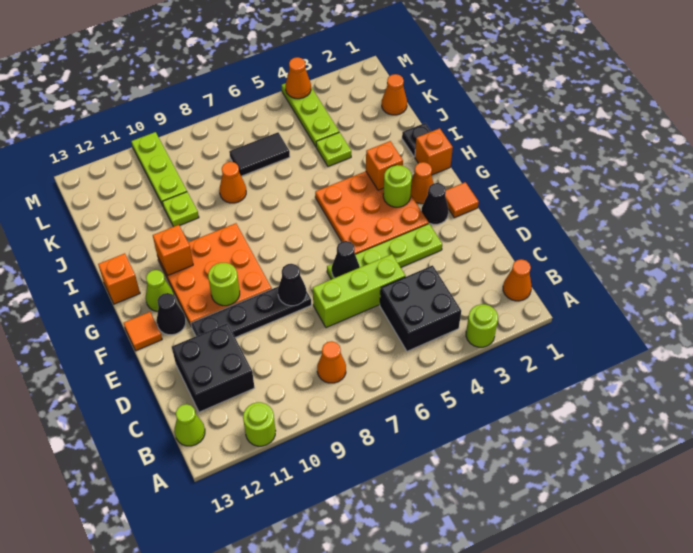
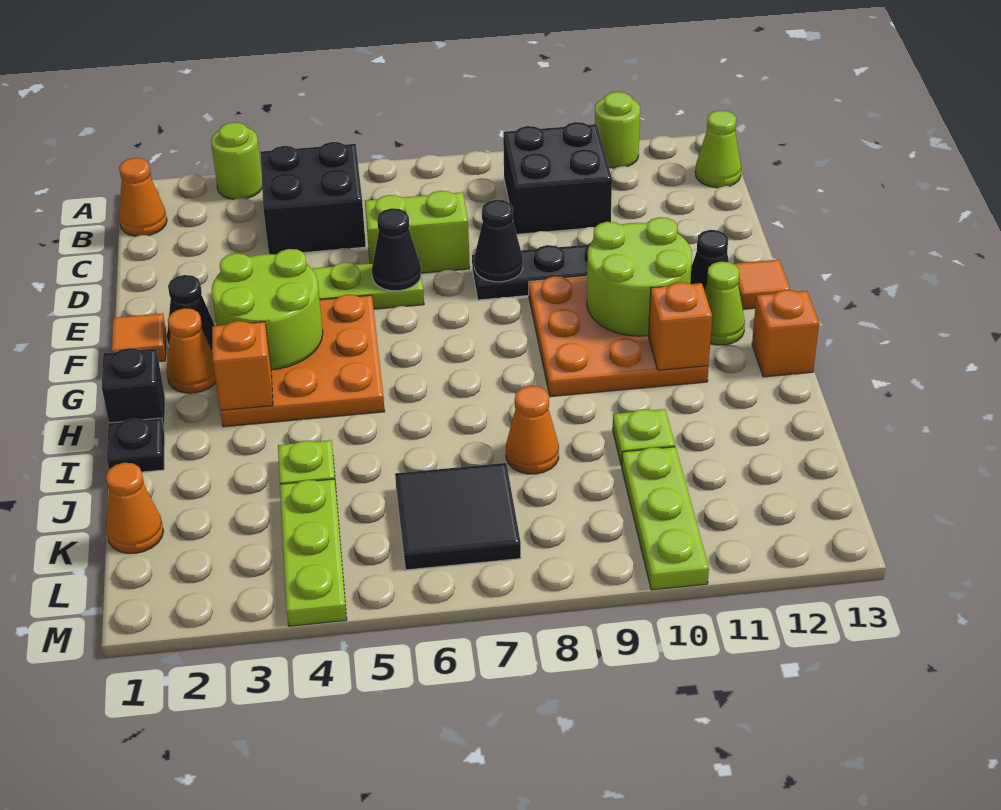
orange 1x1 cone [317,341,346,383] -> none
black 2x2 brick [172,323,255,412] -> black 2x2 brick moved to [503,122,612,234]
lime 1x3 brick [313,254,405,328] -> lime 1x2 brick [365,191,470,273]
lime 1x1 round brick [208,263,240,306] -> lime 2x2 round brick [587,217,692,336]
lime 1x1 round brick [383,165,412,207] -> lime 2x2 round brick [212,249,323,370]
orange 1x1 brick [415,128,453,175] -> black 1x1 brick [102,348,165,432]
black 1x2 tile [229,132,290,176] -> black 2x2 tile [395,463,521,570]
orange 1x1 cone [286,57,311,99] -> none

